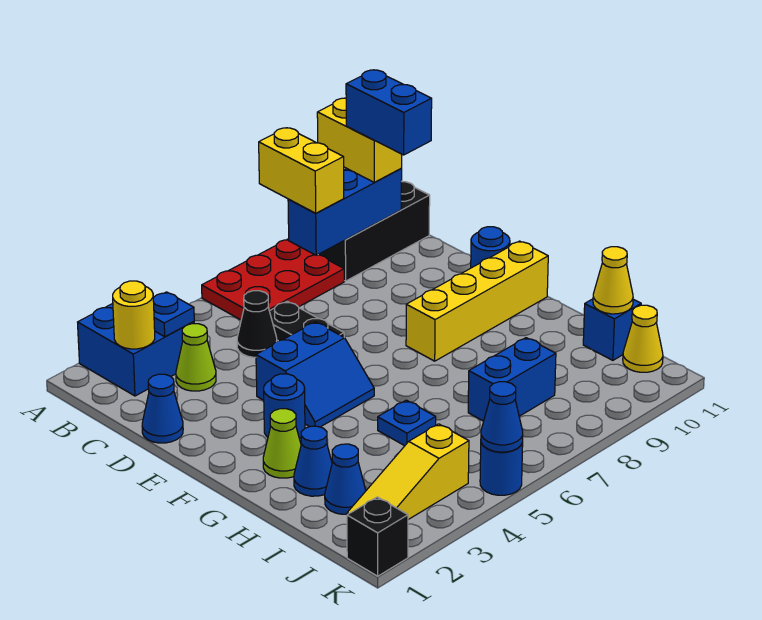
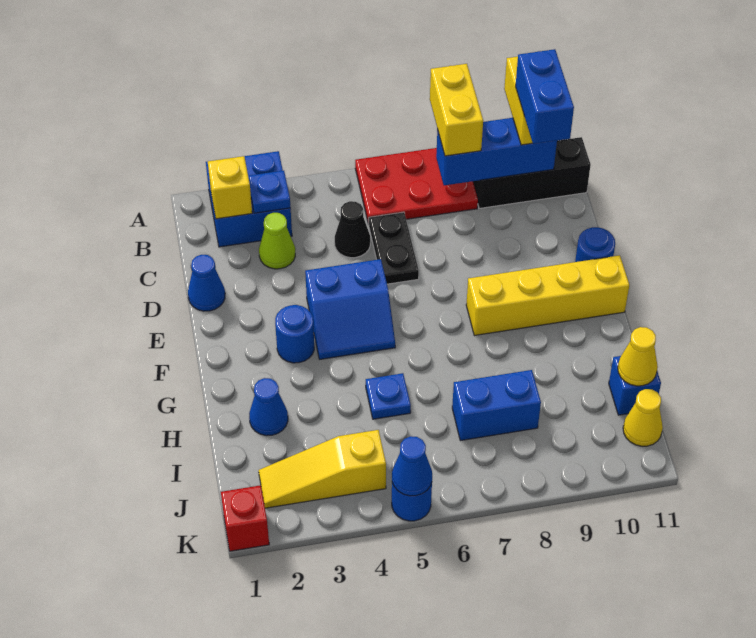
yellow 1x1 round brick [113,281,155,349] -> yellow 1x1 brick [208,156,252,219]
lime 1x1 cone [263,409,301,478] -> none
blue 1x1 cone [325,444,366,514] -> none
black 1x1 brick [347,497,408,576] -> red 1x1 brick [221,485,269,551]

